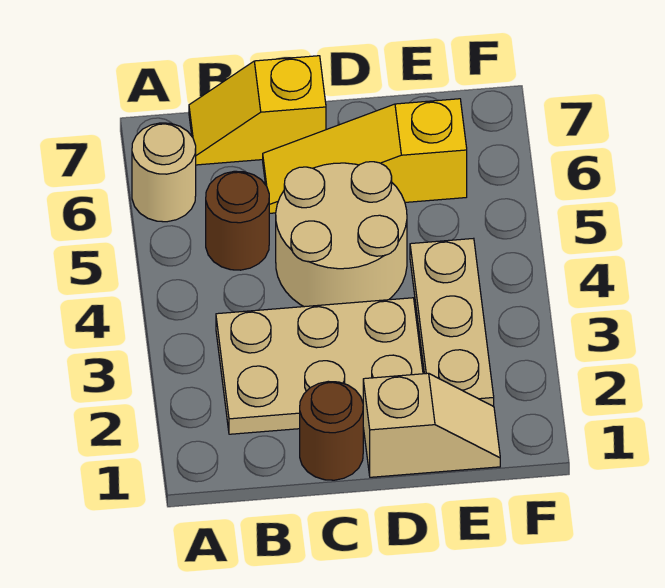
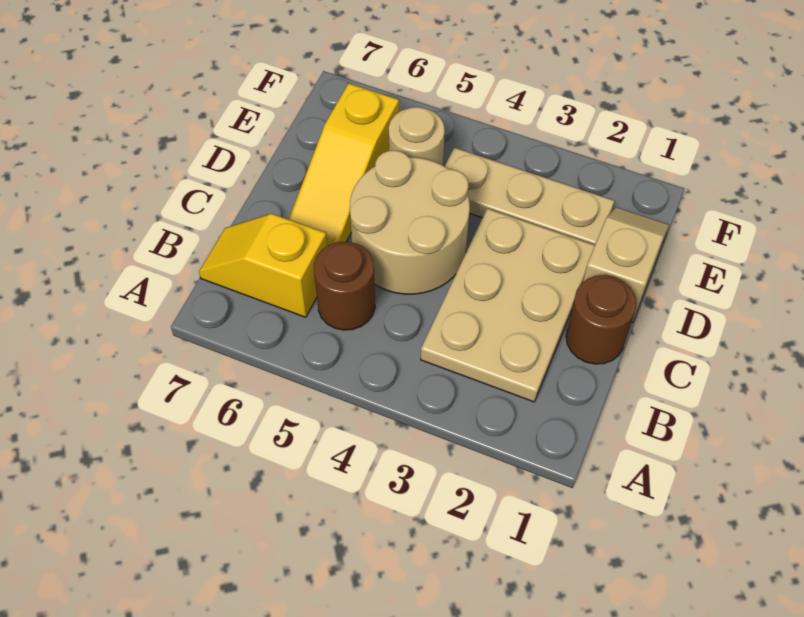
tan 1x1 round brick [132,123,196,222] -> tan 1x1 round brick moved to [389,107,445,165]
yellow 1x2 slope [189,56,326,165] -> yellow 1x2 slope turned to [199,214,327,317]

